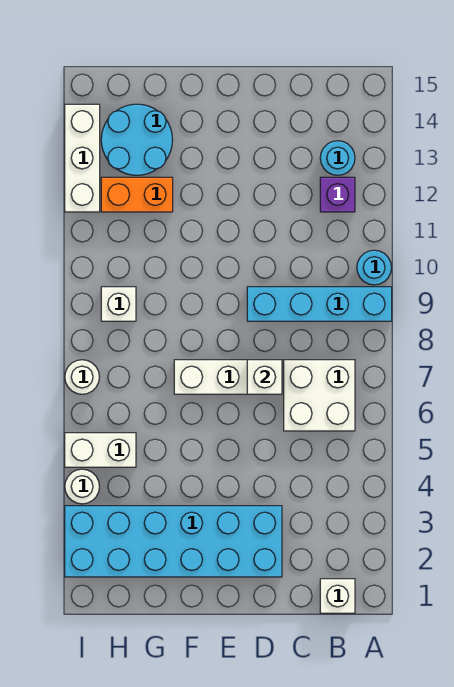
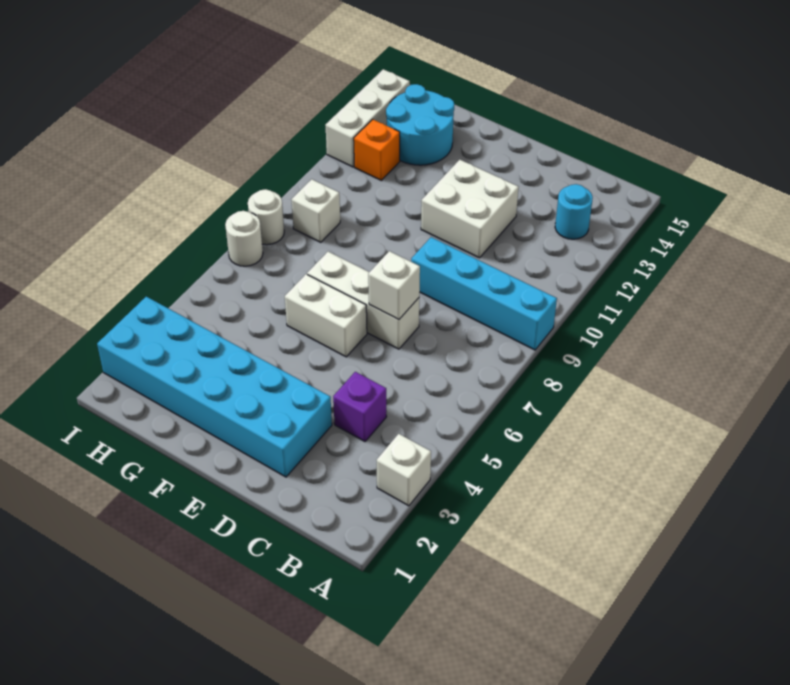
cyan 1x1 round brick [357,250,392,285] -> none
white 1x1 brick [320,579,355,613] -> white 1x1 brick moved to [377,434,431,506]
white 2x2 brick [284,360,355,431] -> white 2x2 brick moved to [421,160,519,258]
purple 1x1 brick [320,177,355,212] -> purple 1x1 brick moved to [333,372,387,441]
orange 1x2 brick [101,177,173,212] -> orange 1x1 brick [354,119,400,180]
white 1x2 brick [65,433,136,467] -> white 1x2 brick moved to [285,274,367,357]
white 1x1 round brick [65,469,99,504] -> white 1x1 round brick moved to [248,189,284,245]

